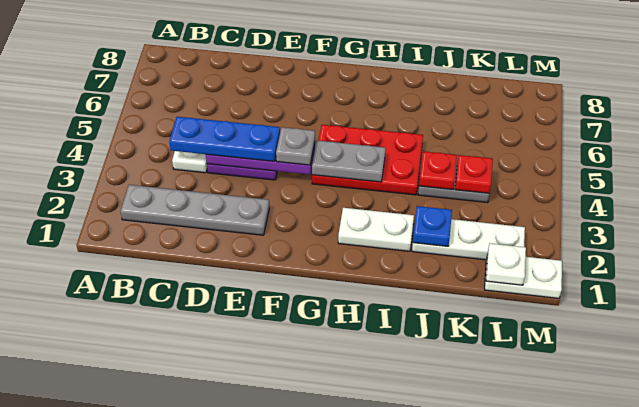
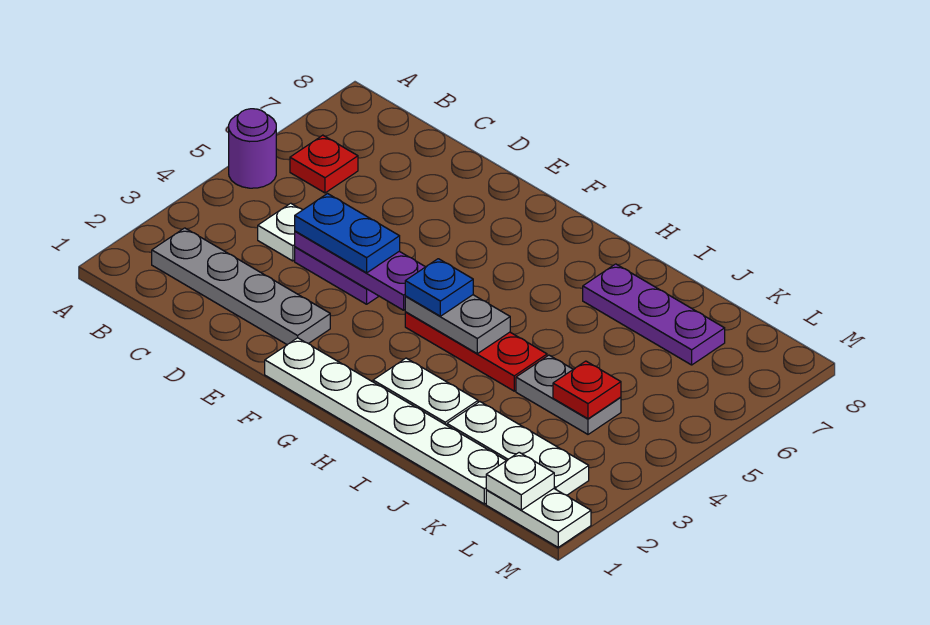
none -> purple 1x1 round brick [229,109,276,188]
blue 1x3 plate [169,117,280,161] -> blue 1x2 plate [295,194,400,273]
none -> white 1x6 plate [265,338,506,504]
grey 1x1 plate [276,127,315,165] -> none
red 2x3 plate [312,125,423,195] -> red 1x3 plate [405,312,547,391]
none -> purple 1x3 plate [583,264,725,365]
blue 1x1 plate [413,206,452,246] -> blue 1x1 plate moved to [405,259,473,316]
red 1x1 plate [419,151,457,190] -> red 1x1 plate moved to [290,135,358,193]

